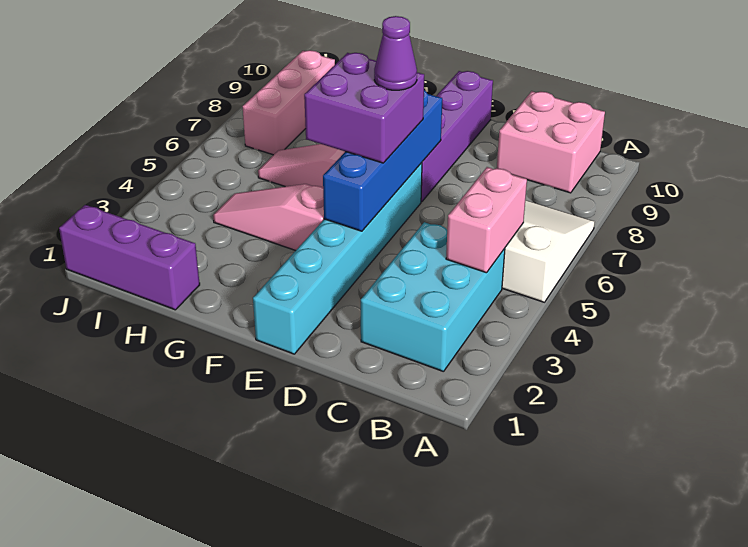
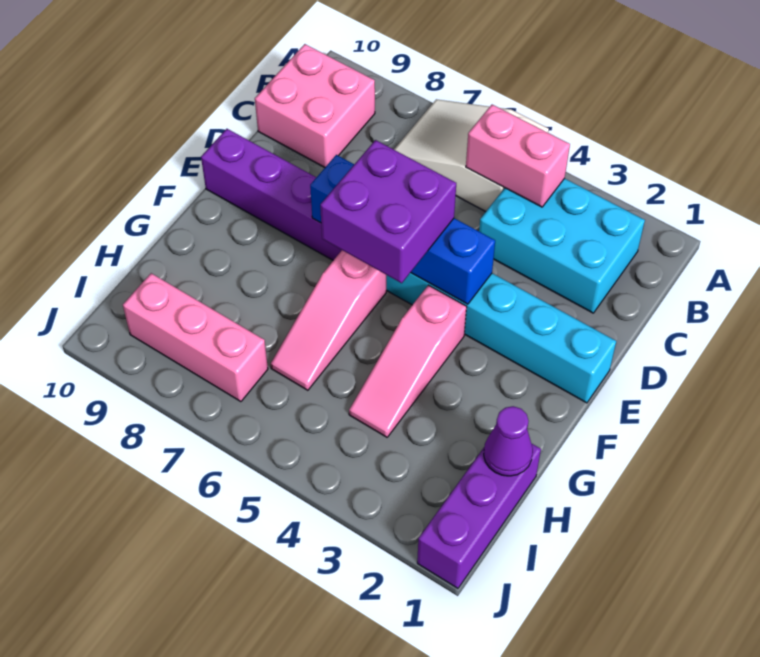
purple 1x1 cone [374,16,417,90] -> purple 1x1 cone moved to [484,406,533,476]

